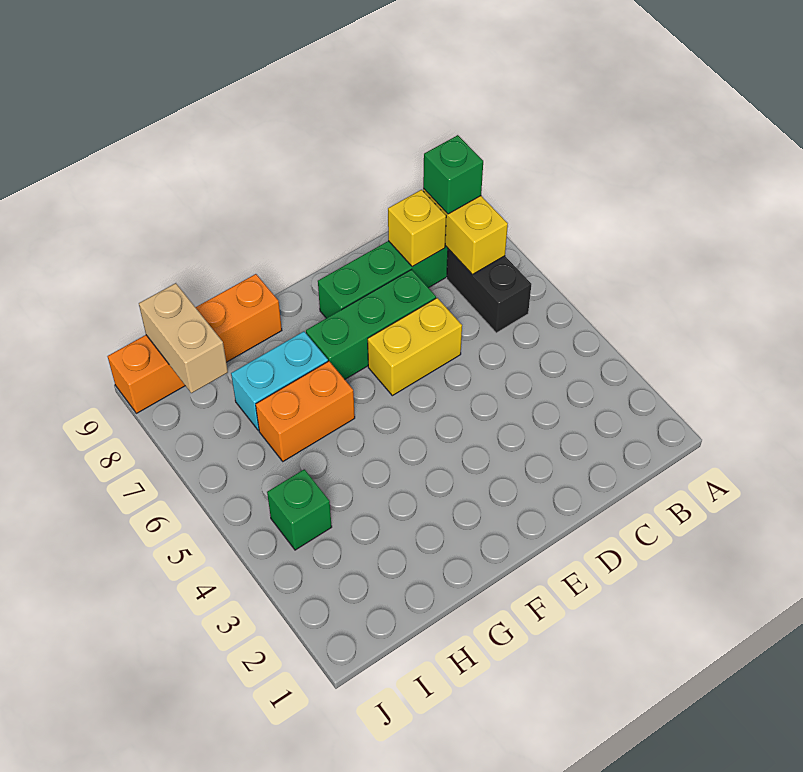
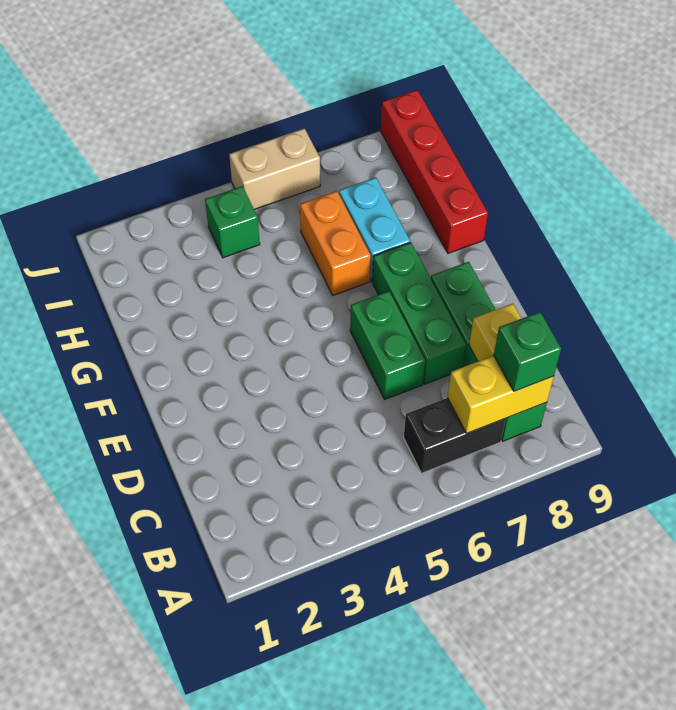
yellow 1x2 brick [368,298,462,396] -> green 1x2 brick [350,291,425,399]
orange 1x4 brick [108,274,282,413] -> red 1x4 brick [381,90,488,253]
tan 1x2 brick [139,283,228,393] -> tan 1x2 brick moved to [229,128,320,210]

